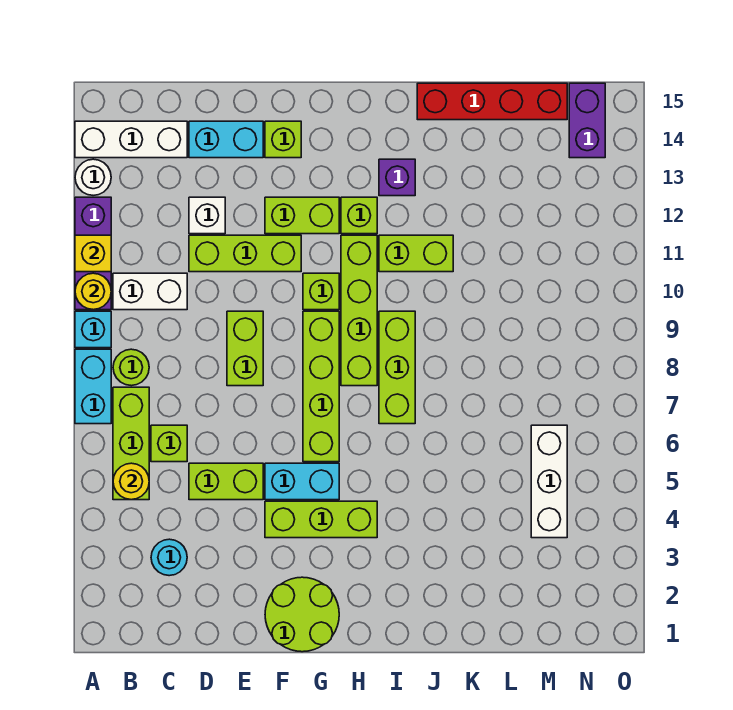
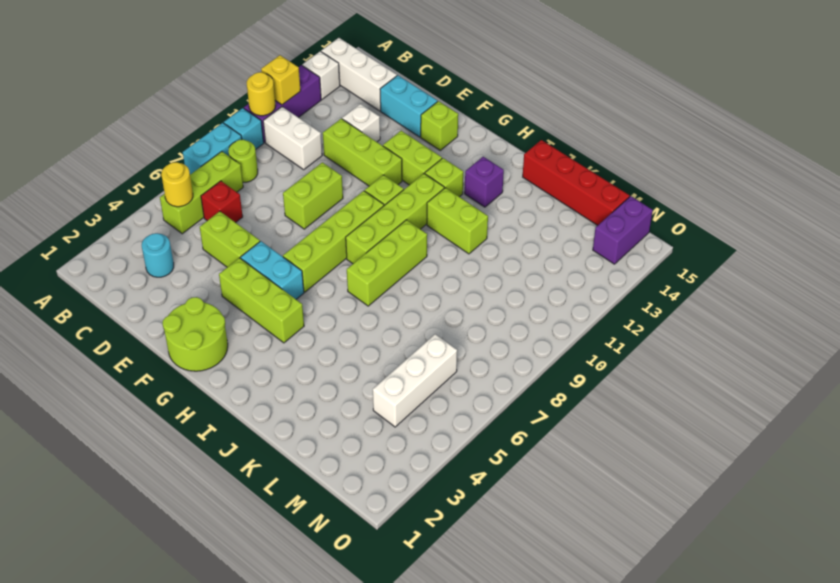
white 1x1 round brick [75,159,111,195] -> white 1x1 brick [302,51,340,99]
lime 1x1 brick [151,425,187,462] -> red 1x1 brick [201,181,243,223]

